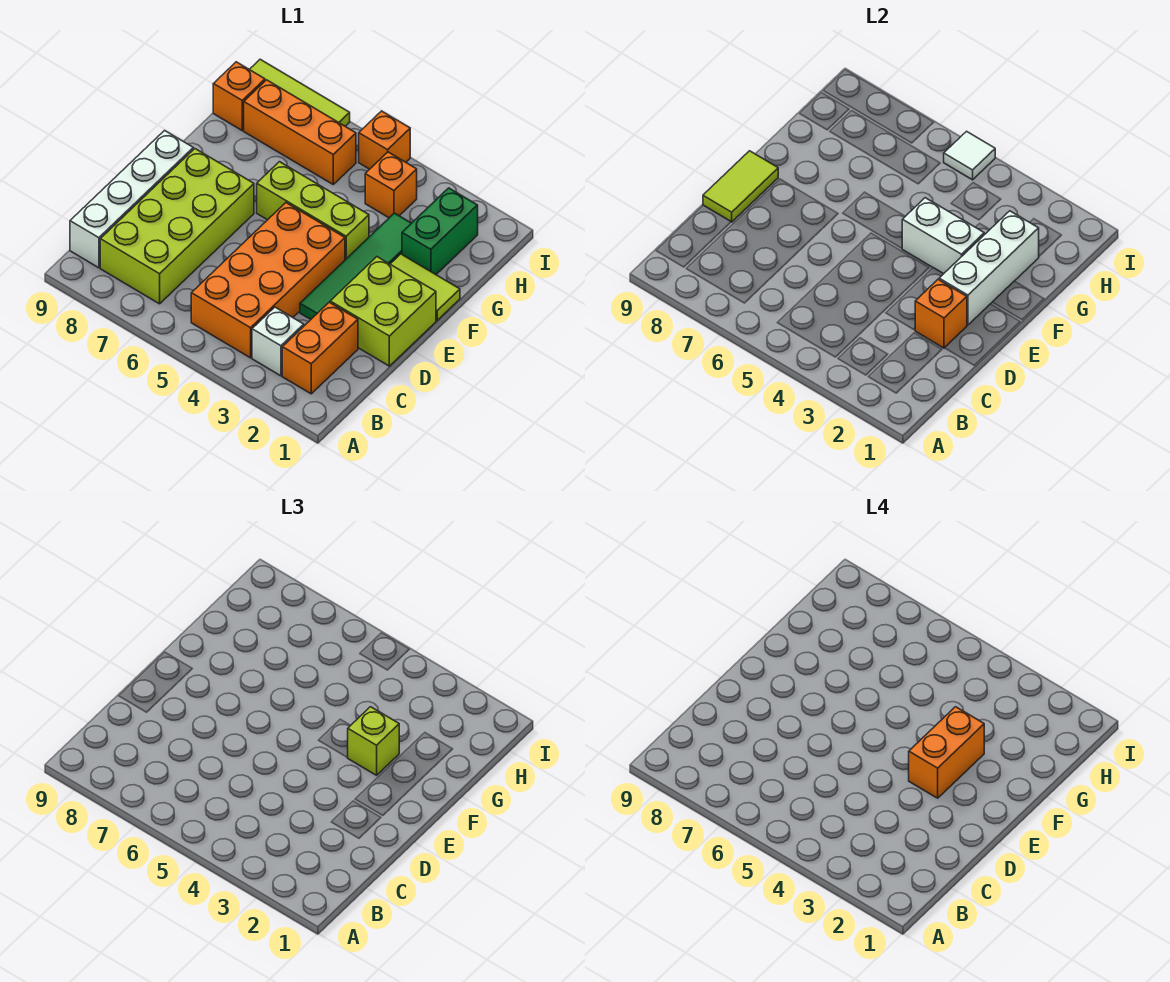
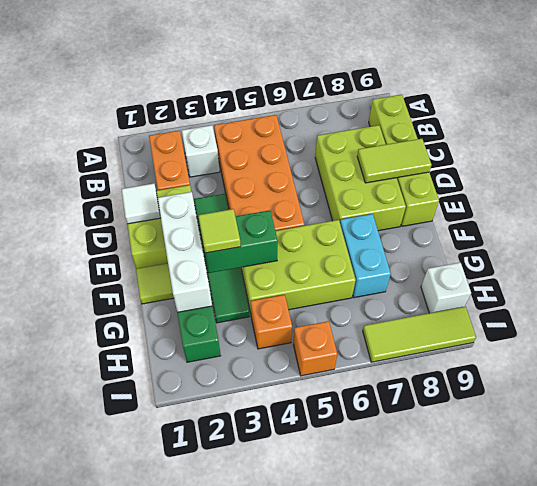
lime 2x4 brick [100,149,254,304] -> lime 2x3 brick [315,125,406,231]
white 1x4 brick [70,131,193,268] -> lime 1x4 brick [369,95,439,226]
orange 1x1 brick [915,280,967,348] -> none
lime 1x2 tile [703,151,778,222] -> lime 1x2 tile turned to [357,139,432,183]
orange 1x2 brick [909,707,984,798] -> none
white 1x2 brick [902,198,984,274] -> green 1x2 brick [200,210,278,273]
lime 1x1 brick [347,707,399,775] -> lime 1x1 tile [198,209,241,253]
lime 1x3 brick [257,162,369,260] -> lime 2x3 brick [241,220,356,314]
none -> cyan 1x2 brick [340,214,391,298]
orange 1x3 brick [244,80,356,184] -> none
orange 1x1 brick [213,62,265,130] -> white 1x1 brick [421,263,471,313]
white 1x1 tile [944,131,995,180] -> white 1x1 tile moved to [122,184,160,224]

